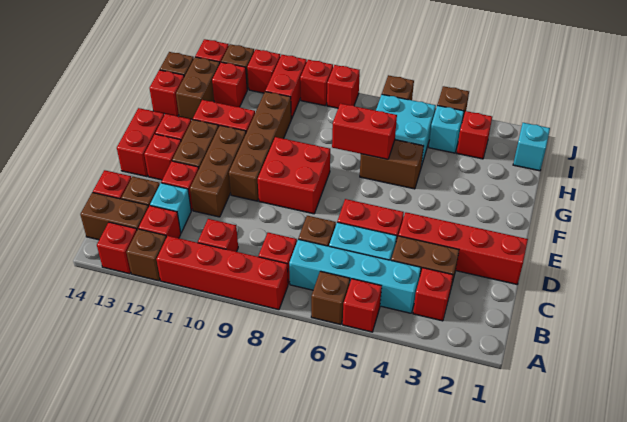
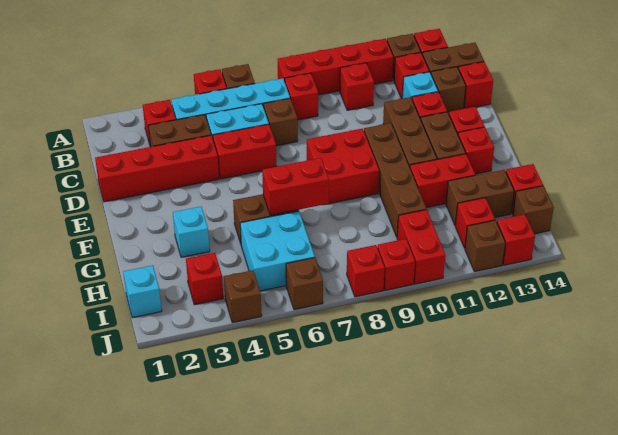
red 1x2 brick [117,108,164,177] -> none
brown 1x2 brick [176,57,220,119] -> brown 1x2 brick turned to [446,170,514,225]
cyan 1x1 brick [429,105,464,153] -> cyan 1x1 brick moved to [173,207,210,257]
red 1x1 brick [247,49,280,93] -> none

